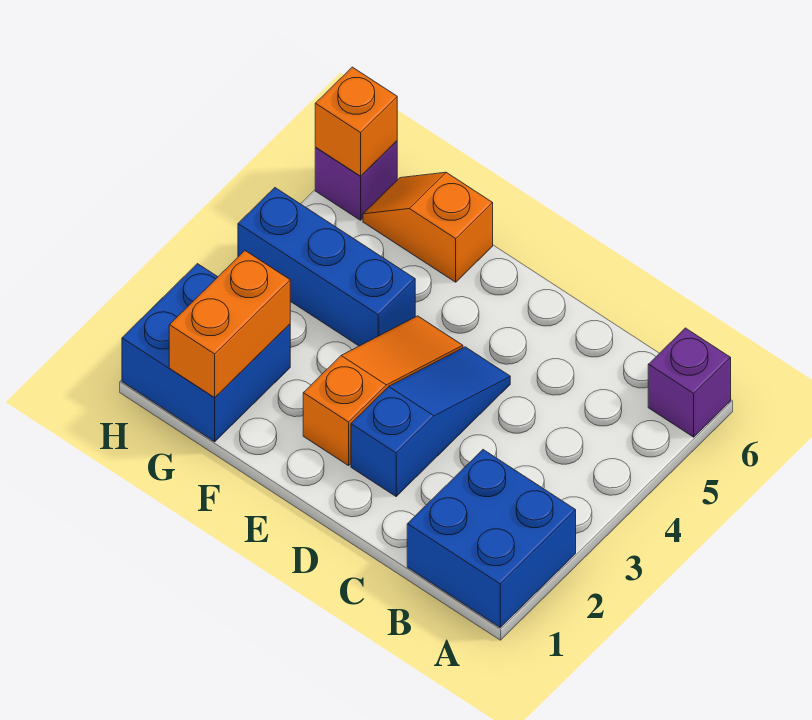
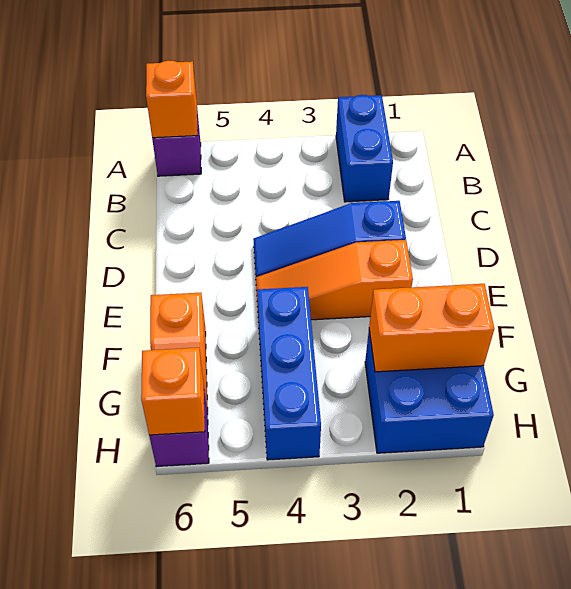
blue 2x2 brick [407,450,576,627] -> blue 1x2 brick [336,95,393,202]
none -> orange 1x1 brick [146,61,198,138]

